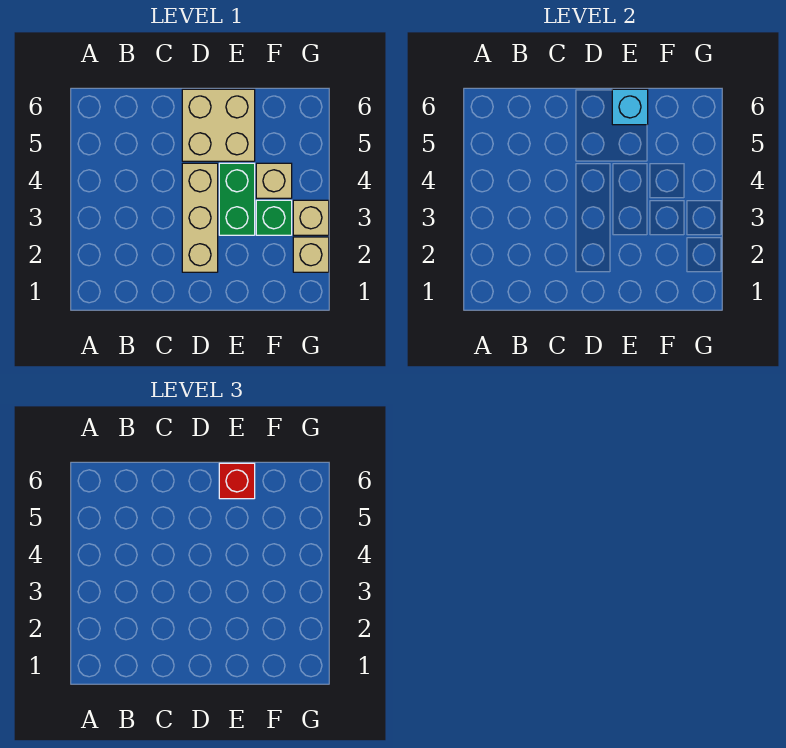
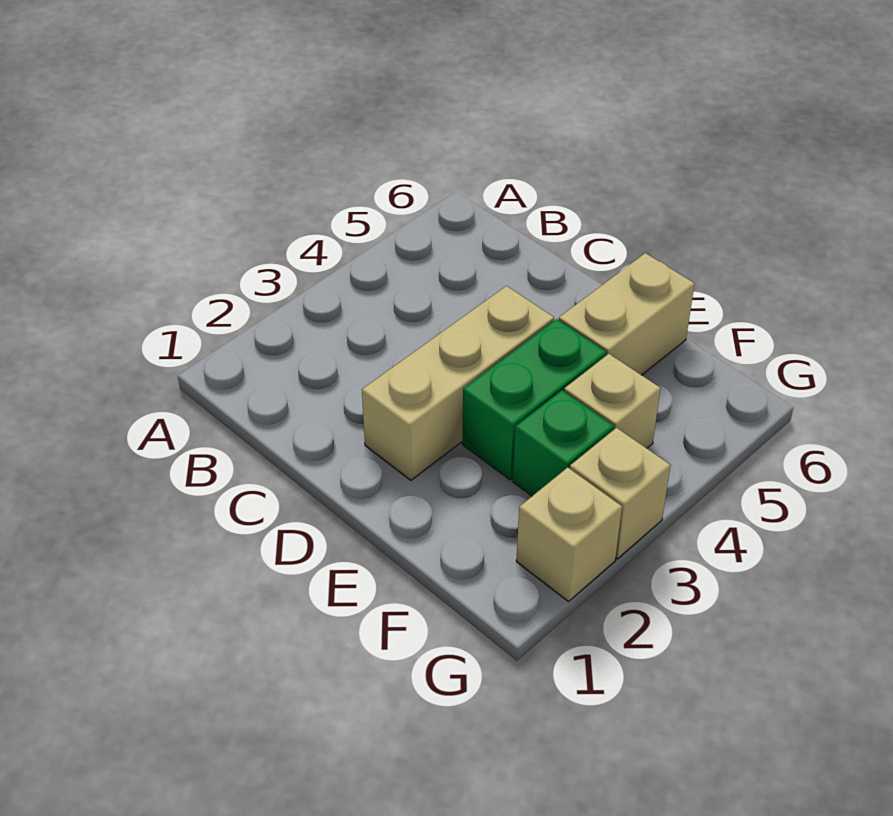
tan 2x2 brick [182,89,255,161] -> tan 1x2 brick [559,253,694,375]
cyan 1x1 brick [612,89,648,125] -> none
red 1x1 brick [219,463,255,499] -> none

